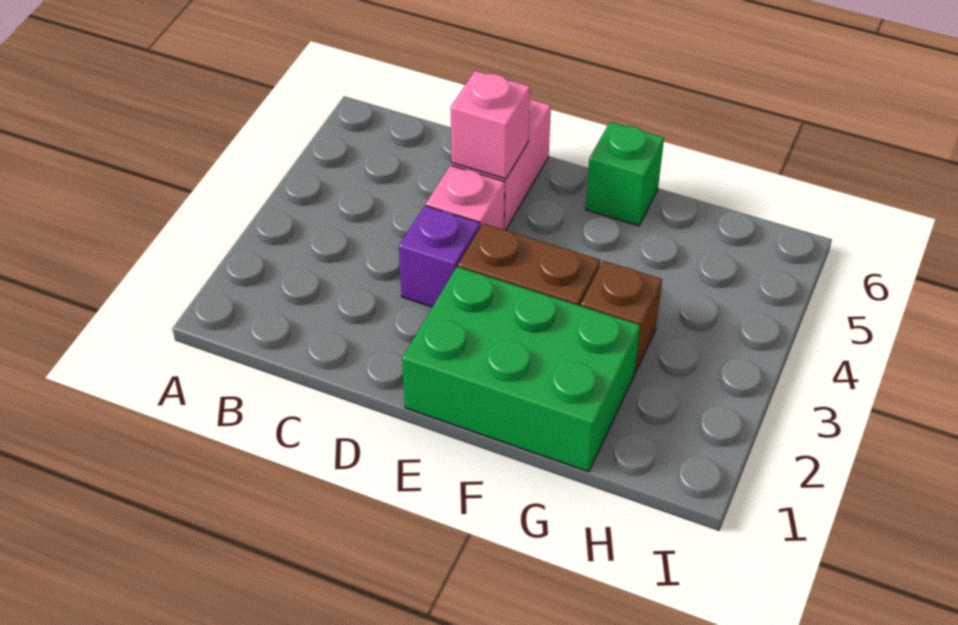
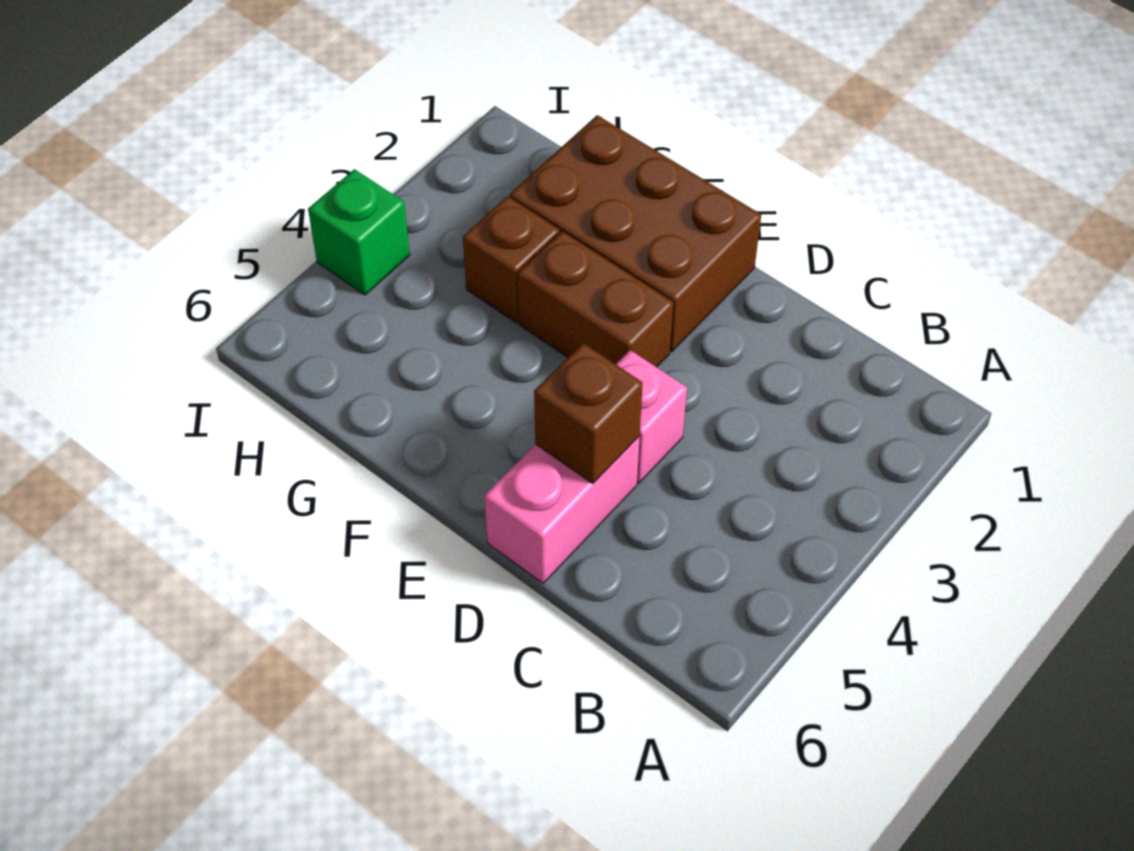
purple 1x1 brick [399,206,480,307] -> none
pink 1x1 brick [451,71,530,179] -> brown 1x1 brick [534,343,643,484]
green 2x3 brick [402,267,640,472] -> brown 2x3 brick [510,115,761,352]
green 1x1 brick [586,122,664,226] -> green 1x1 brick moved to [308,169,410,295]

